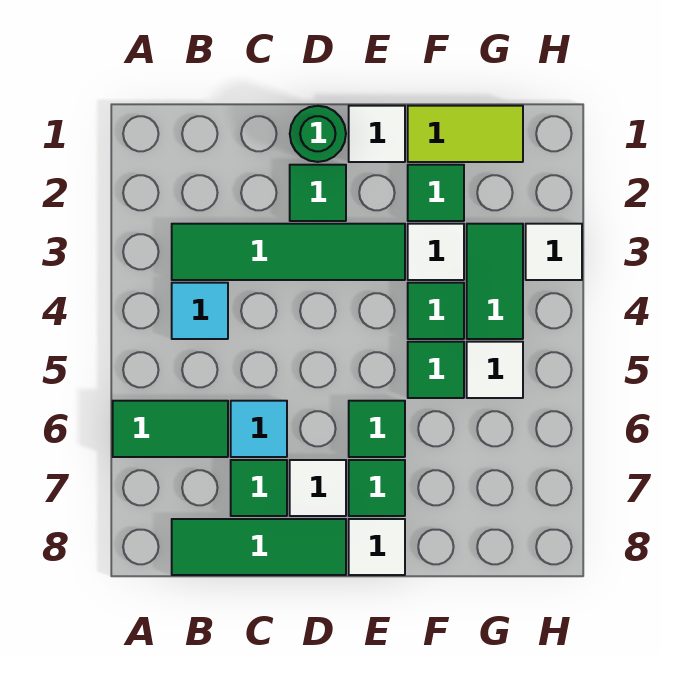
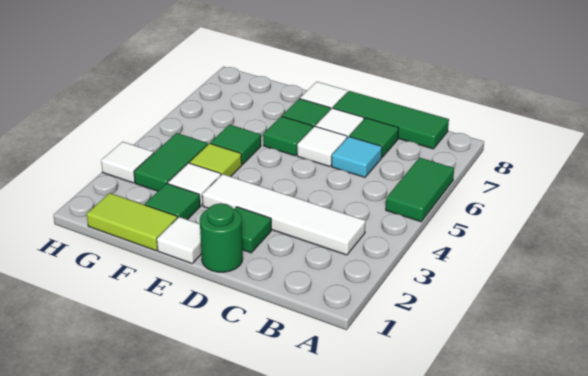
green 1x2 tile [113,401,228,457] -> green 1x2 tile turned to [386,158,454,222]
green 1x4 tile [172,224,405,280] -> white 1x4 tile [202,174,365,255]
cyan 1x1 tile [172,283,228,339] -> none
green 1x1 tile [408,283,464,339] -> lime 1x1 tile [190,143,242,176]
white 1x1 tile [467,342,523,398] -> white 1x1 tile moved to [297,126,347,167]

